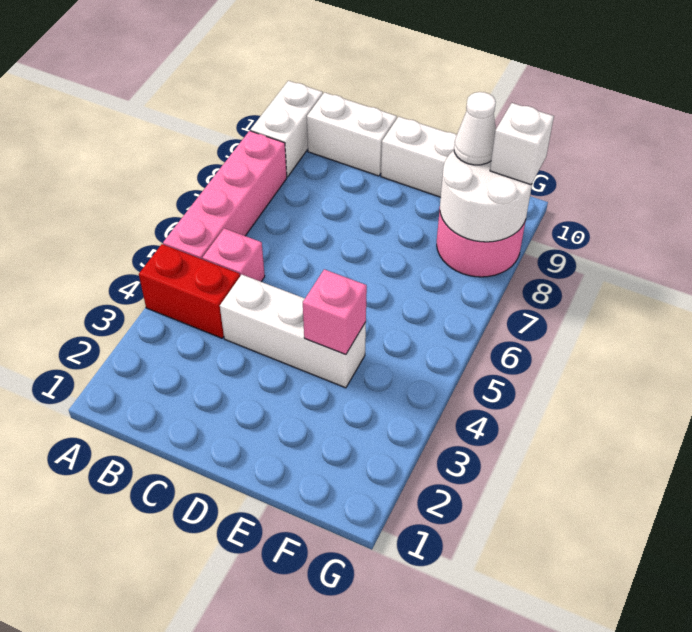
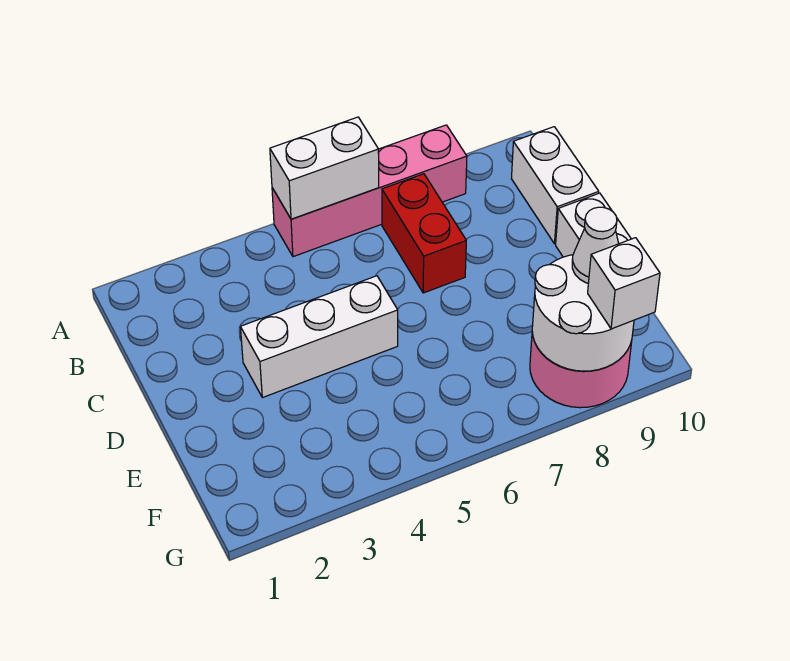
red 1x2 brick [139,244,240,338] -> red 1x2 brick moved to [382,174,466,293]
white 1x2 brick [251,81,323,177] -> white 1x2 brick moved to [270,117,379,219]
pink 1x1 brick [203,228,265,282] -> none
white 1x3 brick [220,275,366,388] -> white 1x3 brick turned to [240,276,398,398]
pink 1x1 brick [303,269,367,355] -> none

